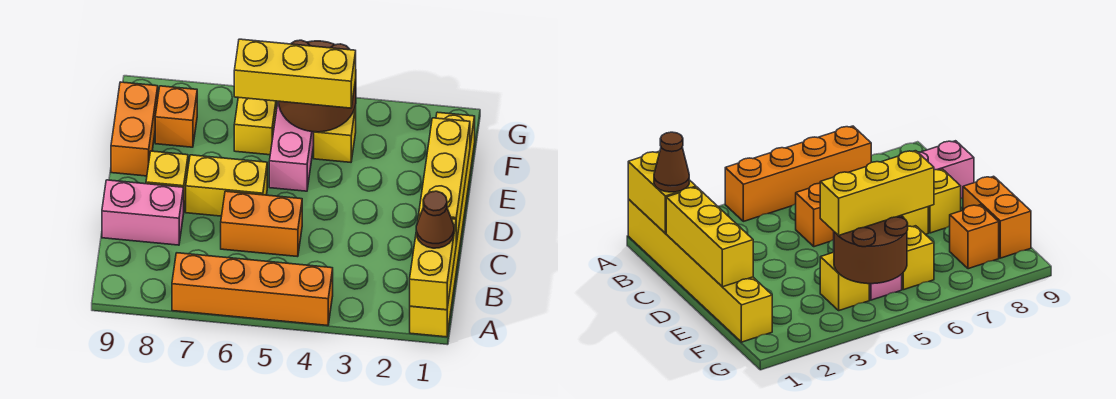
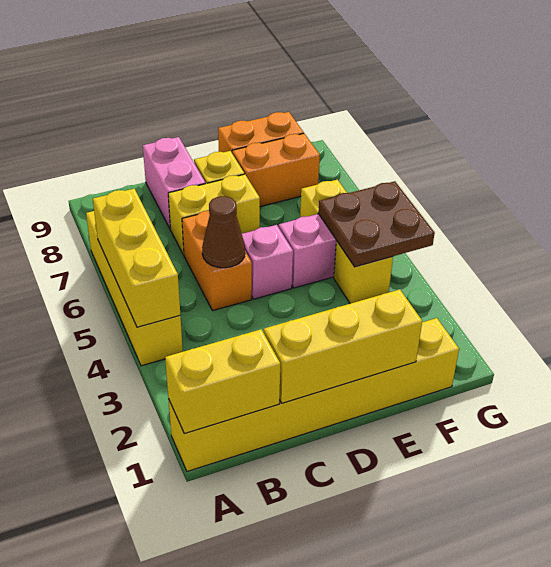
orange 1x4 brick [172,253,333,326] -> yellow 1x4 brick [86,211,183,366]
brown 1x1 cone [416,191,454,248] -> brown 1x1 cone moved to [202,196,245,268]
none -> pink 1x1 brick [242,225,293,299]
yellow 1x2 brick [186,155,267,216] -> yellow 1x2 brick turned to [168,174,260,255]
brown 2x2 round brick [278,40,356,132] -> brown 2x2 plate [318,181,435,267]
yellow 1x3 brick [234,39,356,108] -> yellow 1x3 brick moved to [93,189,180,327]
orange 1x1 brick [155,86,197,147] -> orange 1x2 brick [232,133,320,207]

